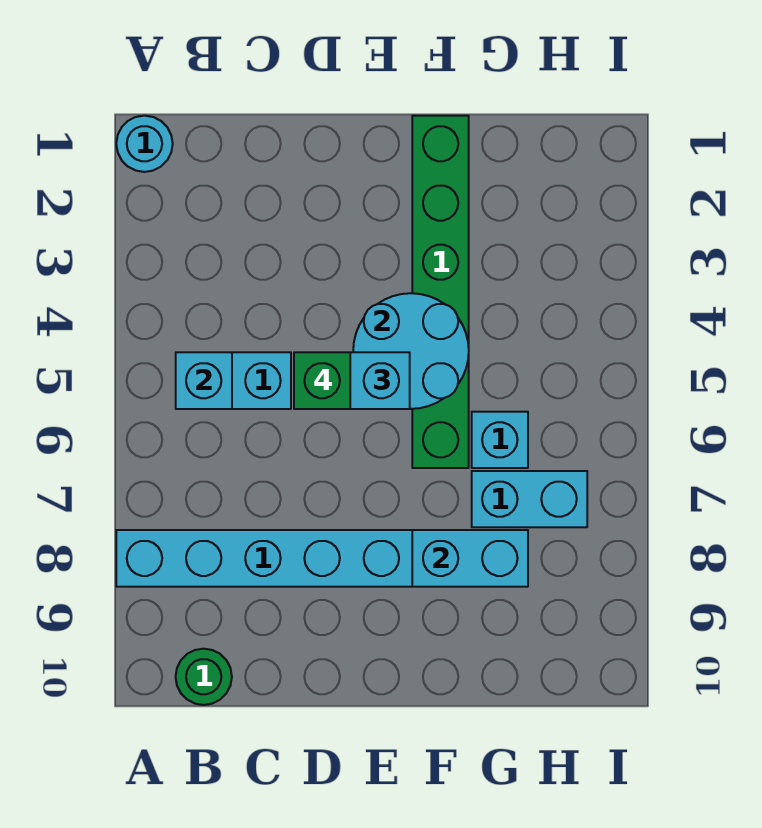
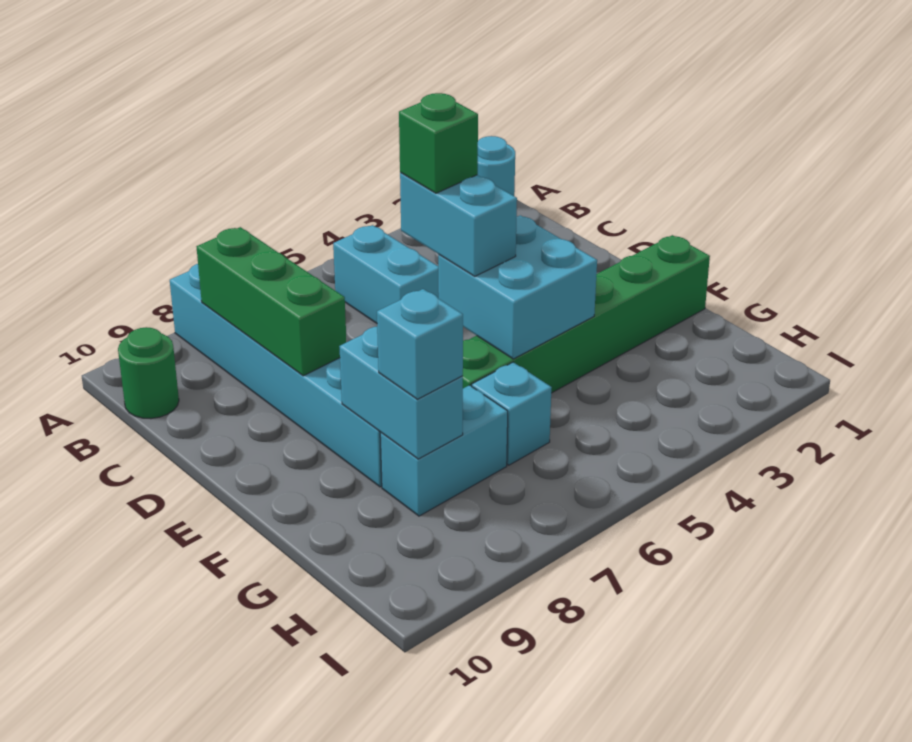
cyan 1x1 brick [176,352,232,409] -> cyan 1x1 brick moved to [377,289,463,399]
none -> green 1x3 brick [197,227,346,376]
cyan 2x2 round brick [353,293,469,409] -> cyan 2x2 brick [438,215,597,359]
cyan 1x2 brick [472,471,587,527] -> cyan 1x2 brick turned to [380,385,508,516]

